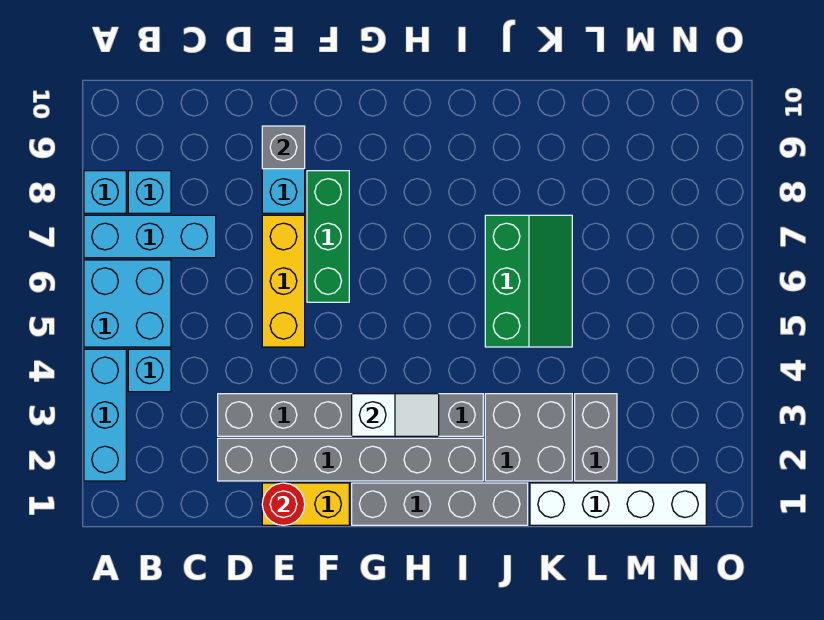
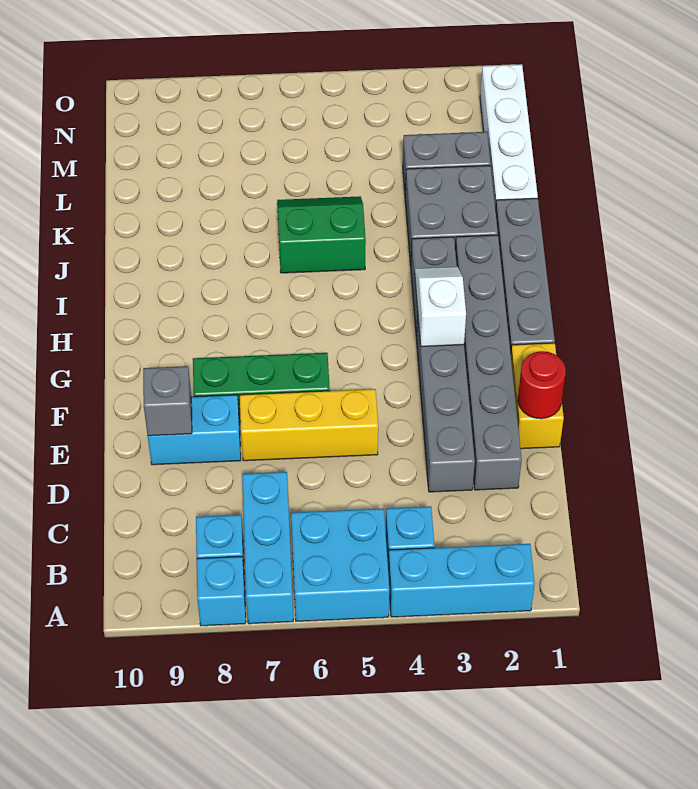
green 2x3 slope [485,215,572,347] -> green 2x2 slope [277,196,366,273]

